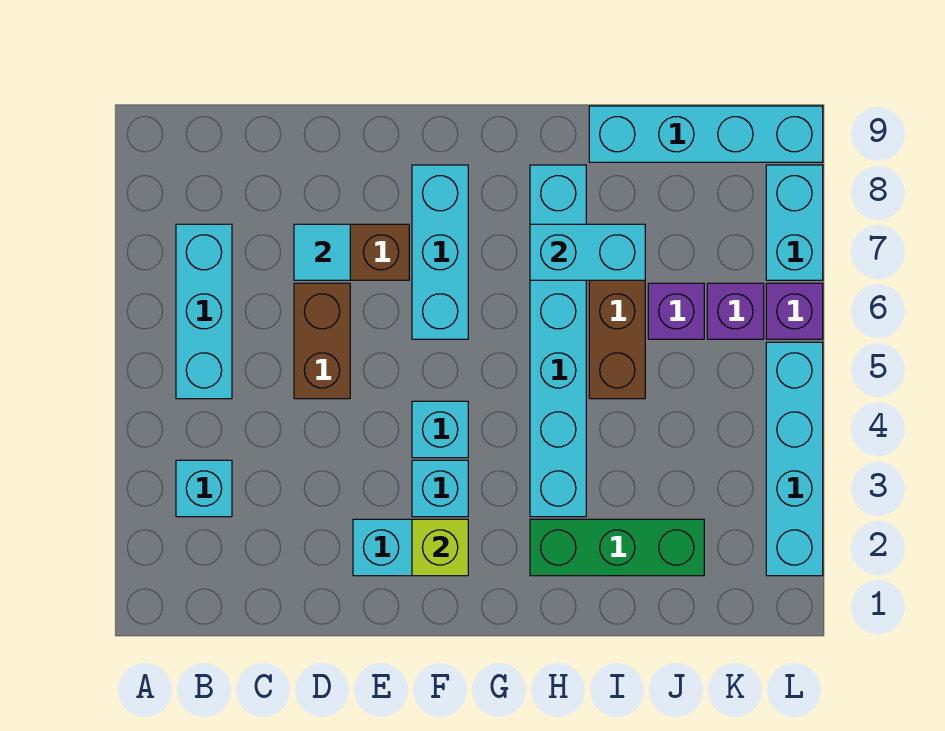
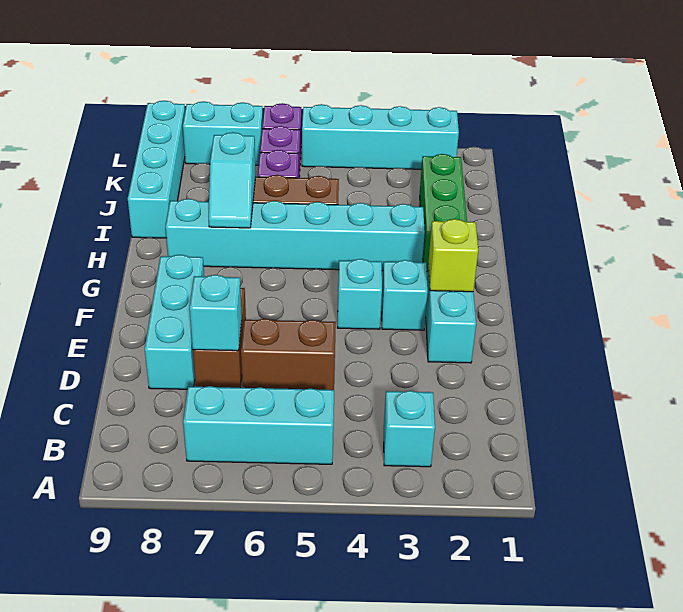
cyan 1x1 tile [294,224,350,280] -> cyan 1x1 brick [190,275,242,351]
cyan 1x3 brick [412,165,468,339] -> cyan 1x3 brick turned to [145,255,204,389]
cyan 1x2 brick [530,224,645,280] -> cyan 1x2 slope [209,132,256,228]

